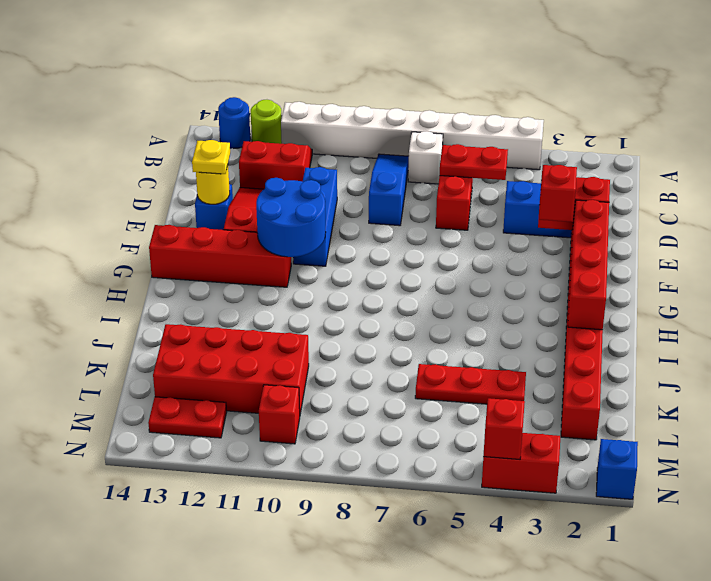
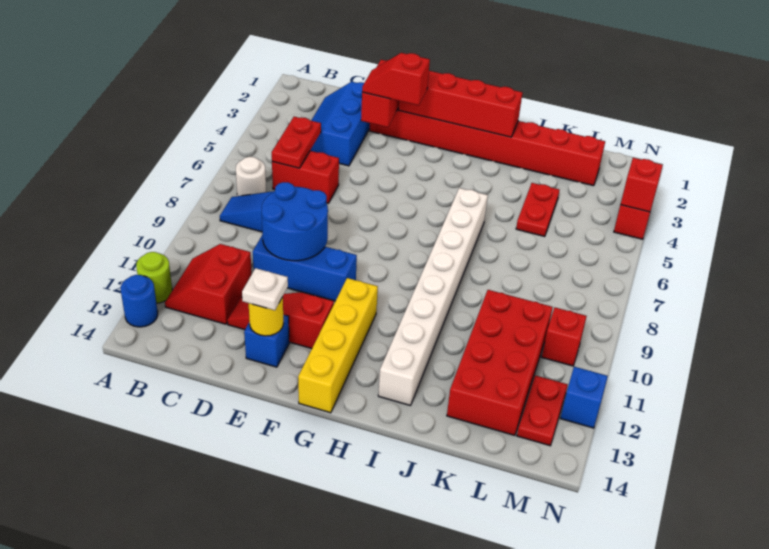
white 1x8 brick [281,102,544,170] -> white 1x8 brick moved to [378,188,488,406]
white 1x1 brick [408,131,443,184] -> white 1x1 round brick [236,157,266,196]
yellow 1x1 plate [192,140,230,174] -> white 1x1 plate [242,268,288,310]
blue 2x2 round brick [256,178,326,257] -> blue 2x2 round brick moved to [262,182,328,261]
red 1x4 brick [149,225,291,287] -> yellow 1x4 brick [298,278,378,413]
red 1x3 plate [415,364,526,404] -> red 1x2 plate [516,183,559,237]
blue 1x1 brick [596,439,638,499] -> blue 1x1 brick moved to [560,367,608,428]

